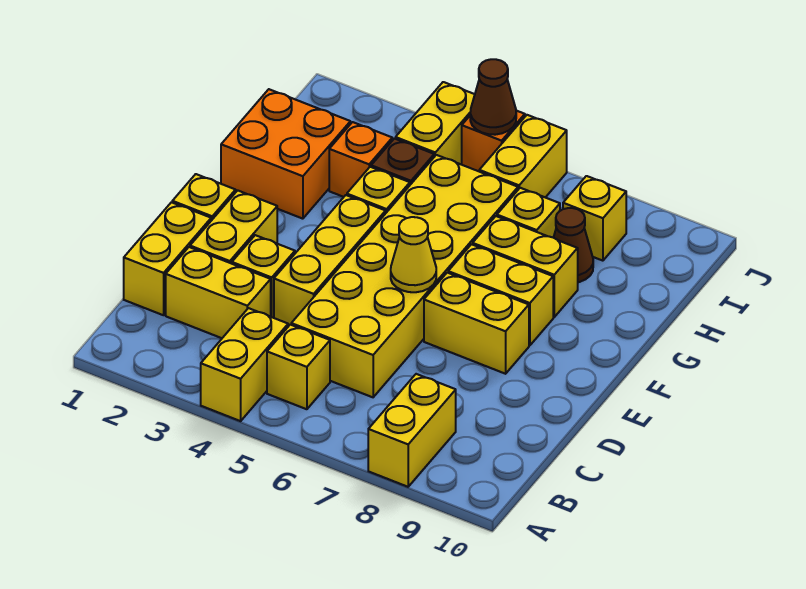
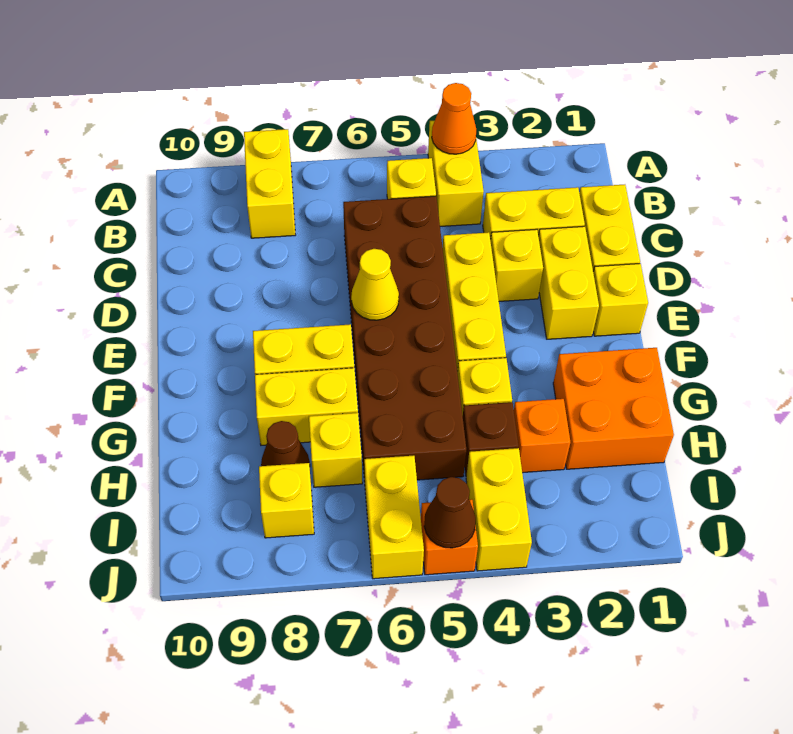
none -> orange 1x1 cone [432,83,476,154]
yellow 2x6 brick [291,155,518,397] -> brown 2x6 brick [343,196,466,482]
yellow 1x2 brick [424,273,529,374] -> none

